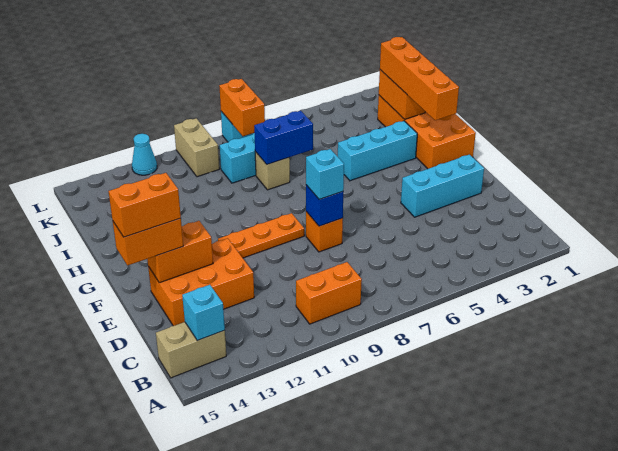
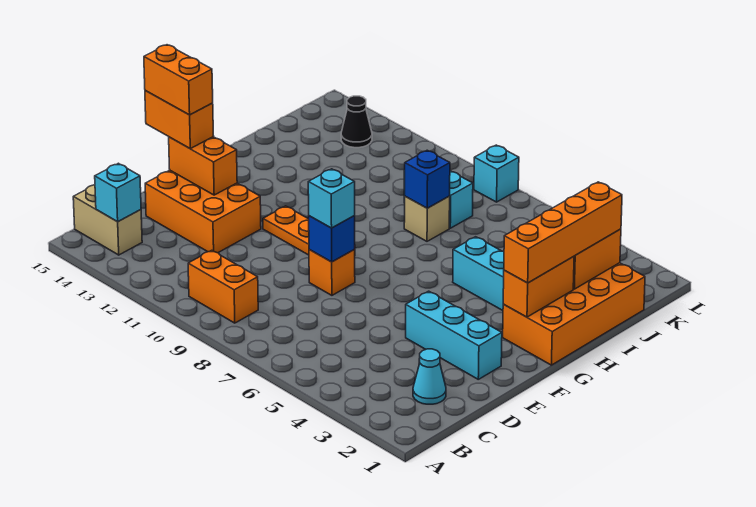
blue 1x2 brick [254,111,313,164] -> blue 1x1 brick [404,150,450,208]
orange 1x2 brick [219,79,265,136] -> orange 1x2 brick moved to [503,257,574,317]
tan 1x2 brick [174,118,219,177] -> none
none -> black 1x1 cone [341,96,372,148]
cyan 1x1 cone [132,134,157,175] -> cyan 1x1 cone moved to [413,349,446,404]

